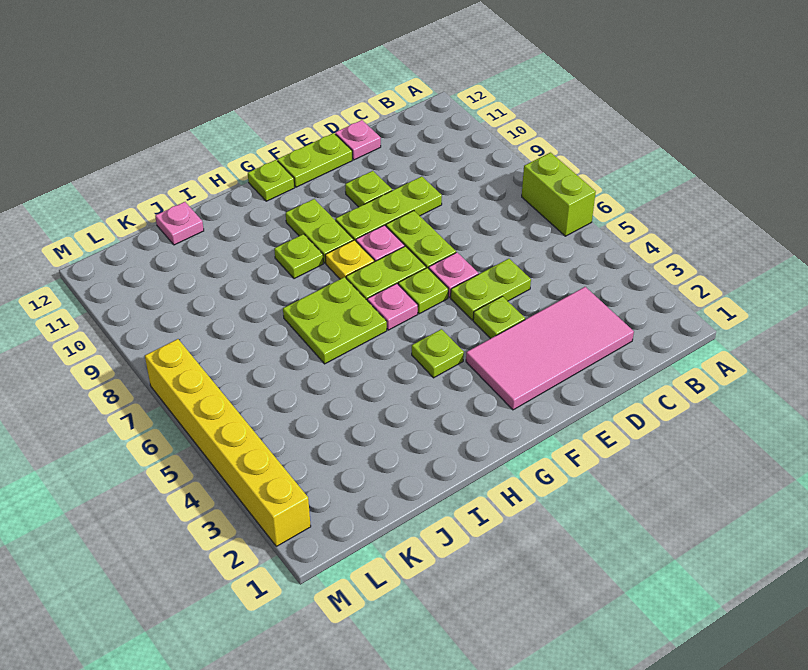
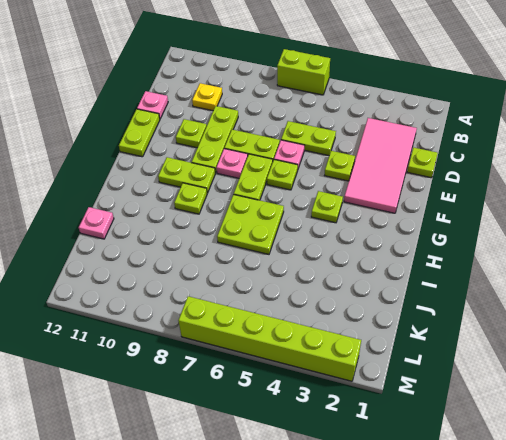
lime 1x2 plate [451,259,531,320] -> lime 1x2 plate turned to [281,121,336,156]
pink 1x1 plate [367,284,418,330] -> none
yellow 1x1 plate [325,240,374,279] -> yellow 1x1 plate moved to [192,83,222,111]
lime 1x1 plate [248,160,295,201] -> lime 1x1 plate moved to [407,147,438,178]
yellow 1x6 brick [145,339,311,546] -> lime 1x6 brick [178,296,361,381]

